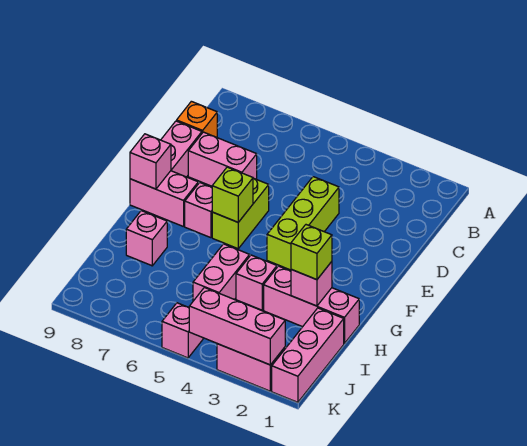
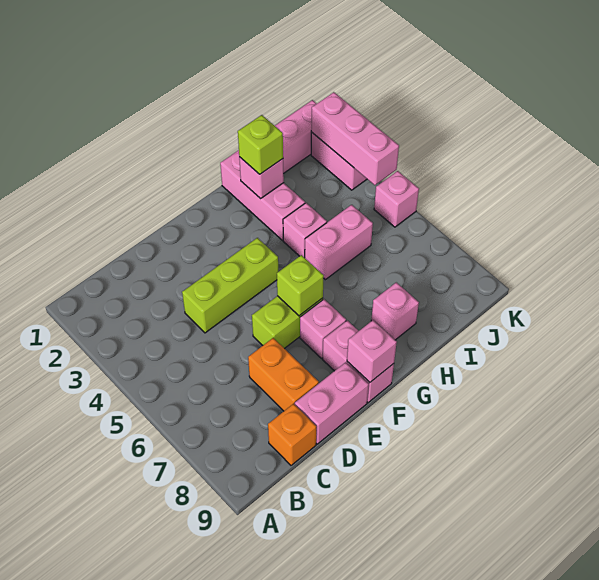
pink 1x2 brick [188,132,257,186] -> orange 1x2 brick [248,338,319,411]

